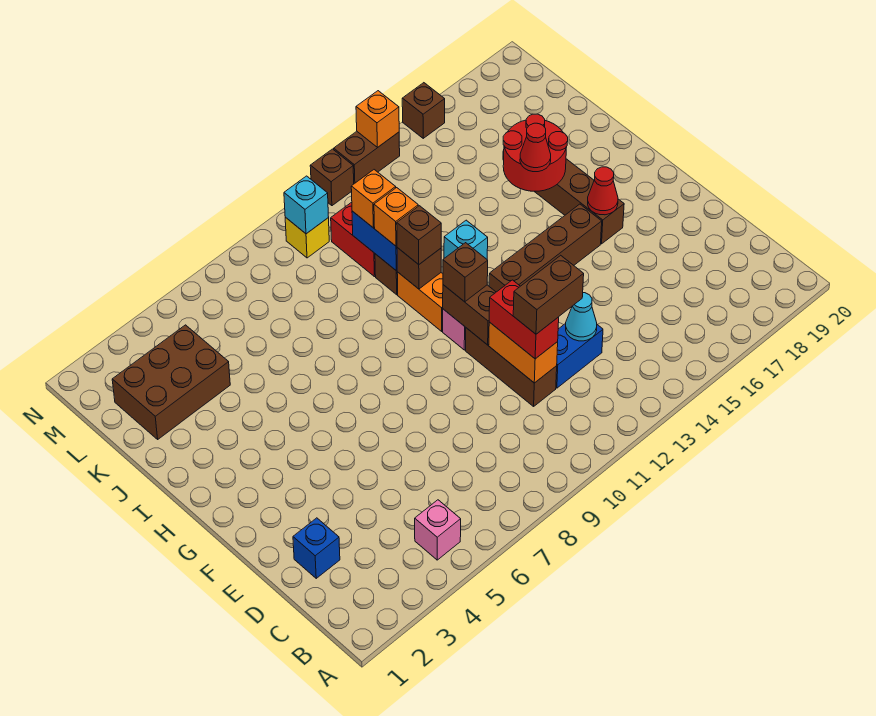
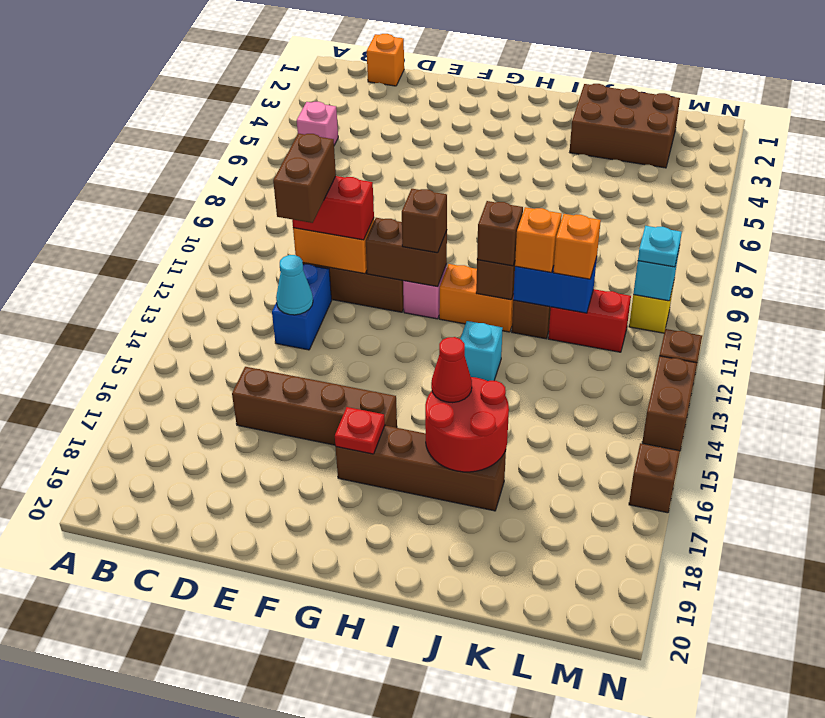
blue 1x1 brick [293,518,340,578] -> none
brown 1x4 brick [489,204,602,292] -> brown 1x4 brick turned to [232,367,397,445]
red 1x1 cone [588,167,618,215] -> red 1x1 plate [335,407,385,454]
brown 2x3 brick [112,325,230,439] -> brown 2x3 brick turned to [570,84,680,168]
none -> cyan 1x1 plate [638,226,682,267]
orange 1x1 brick [356,91,399,148] -> orange 1x1 brick moved to [367,34,404,86]

